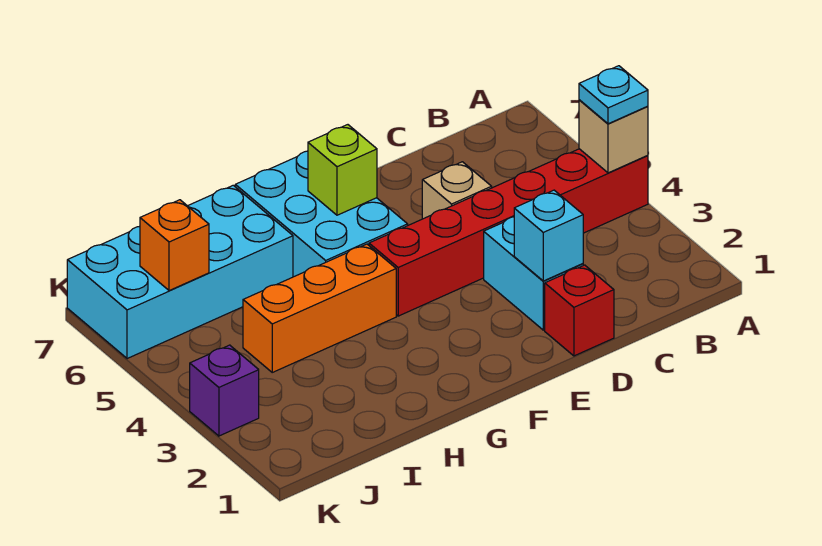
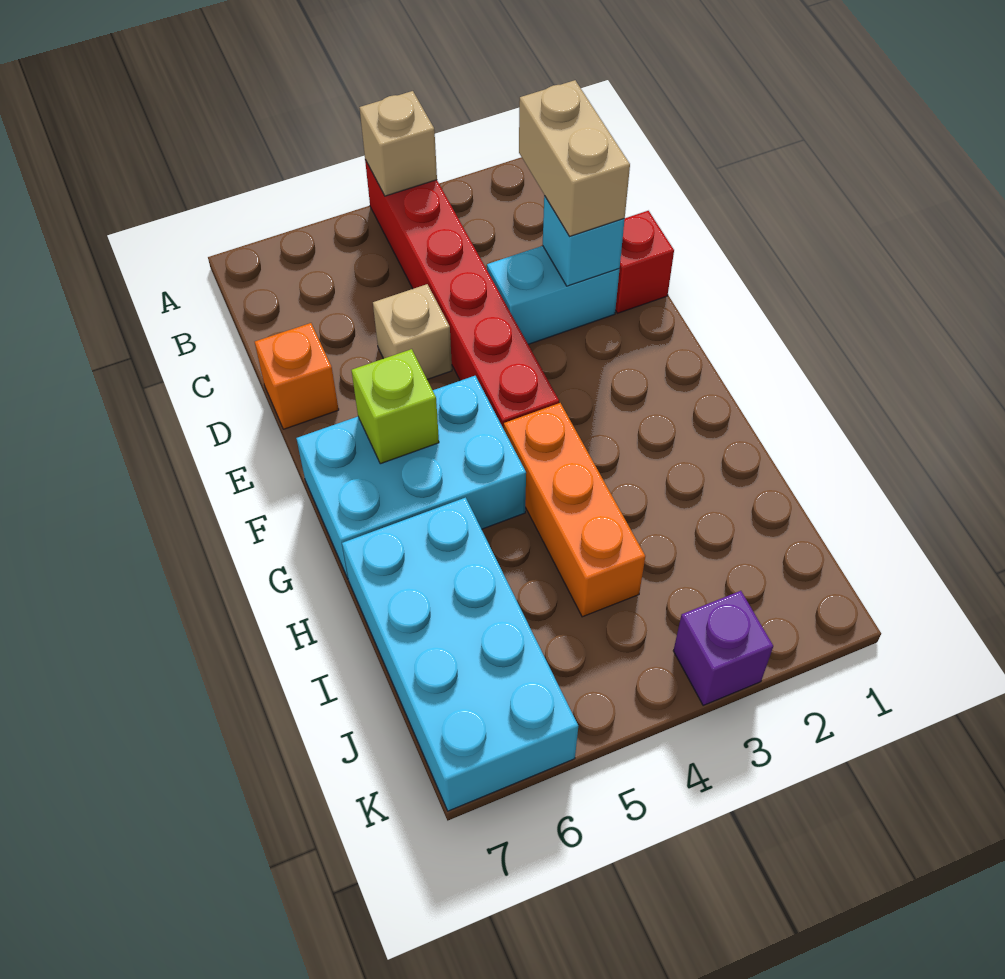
cyan 1x1 plate [579,66,648,124] -> none
none -> tan 1x2 brick [519,80,630,236]
orange 1x1 brick [140,200,209,291] -> orange 1x1 brick moved to [255,323,339,429]

